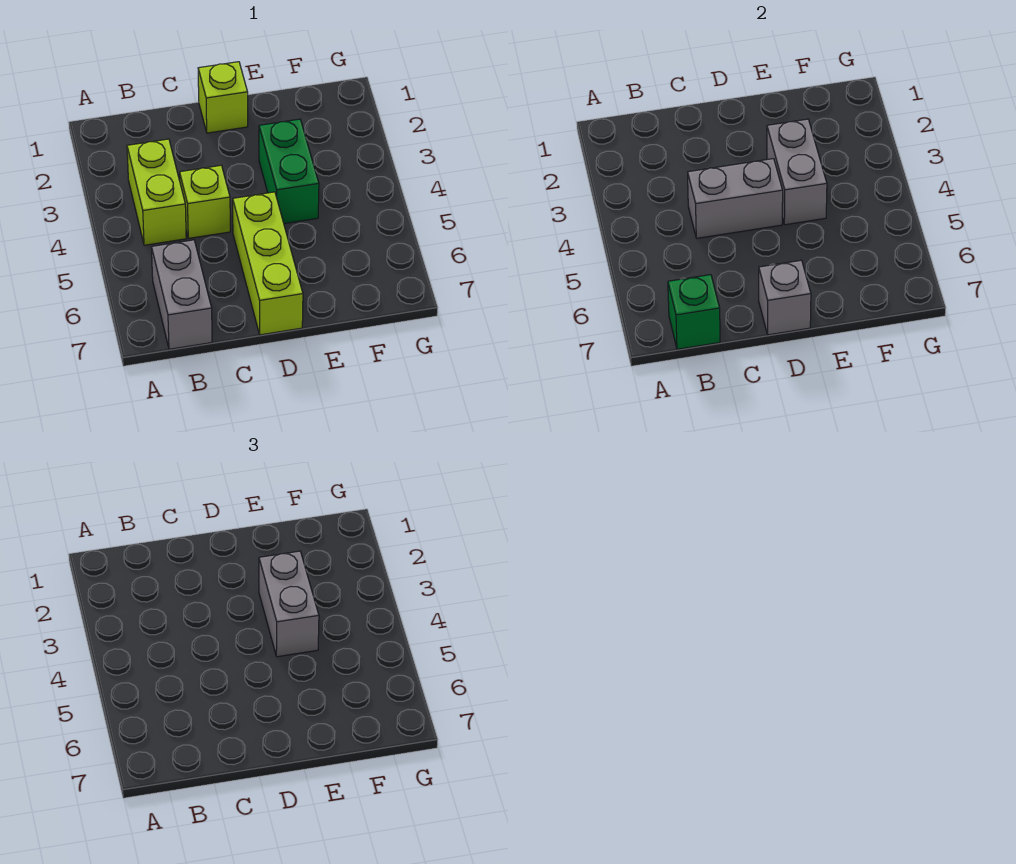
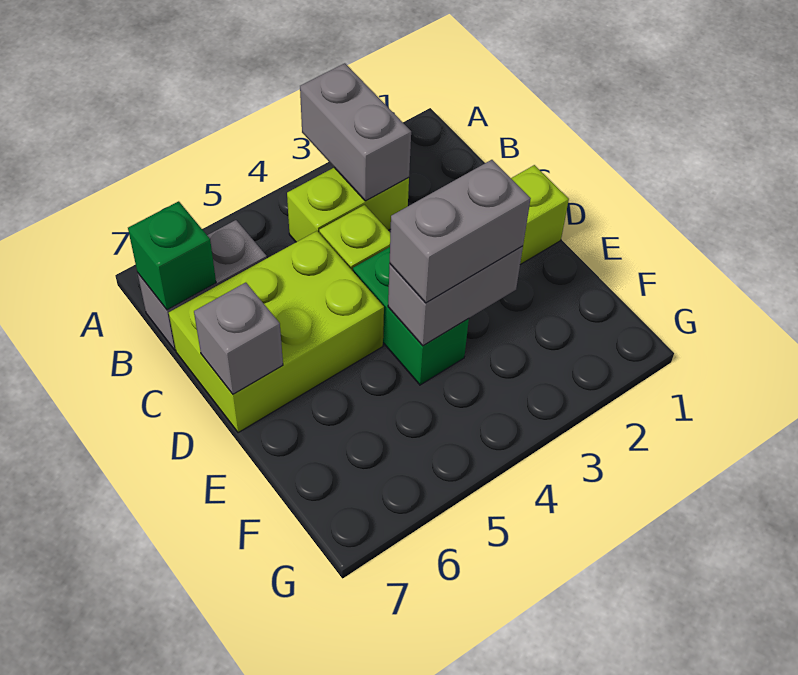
grey 1x2 brick [688,159,783,238] -> grey 1x2 brick moved to [300,63,411,201]
lime 1x3 brick [233,192,303,335] -> lime 2x3 brick [169,231,384,433]
green 1x2 brick [259,119,319,224] -> green 1x2 brick turned to [353,247,469,385]

